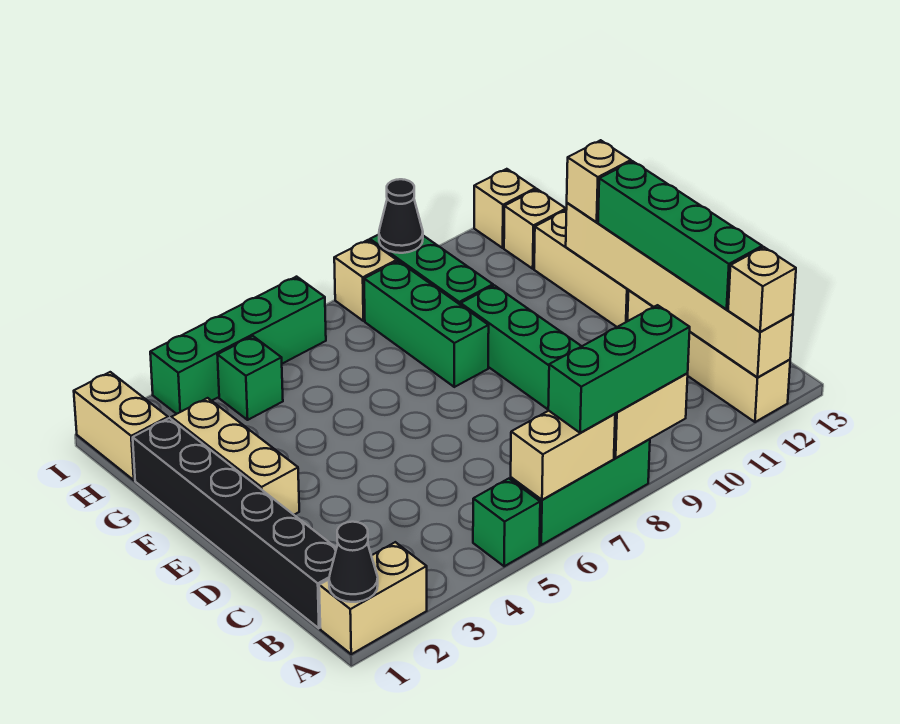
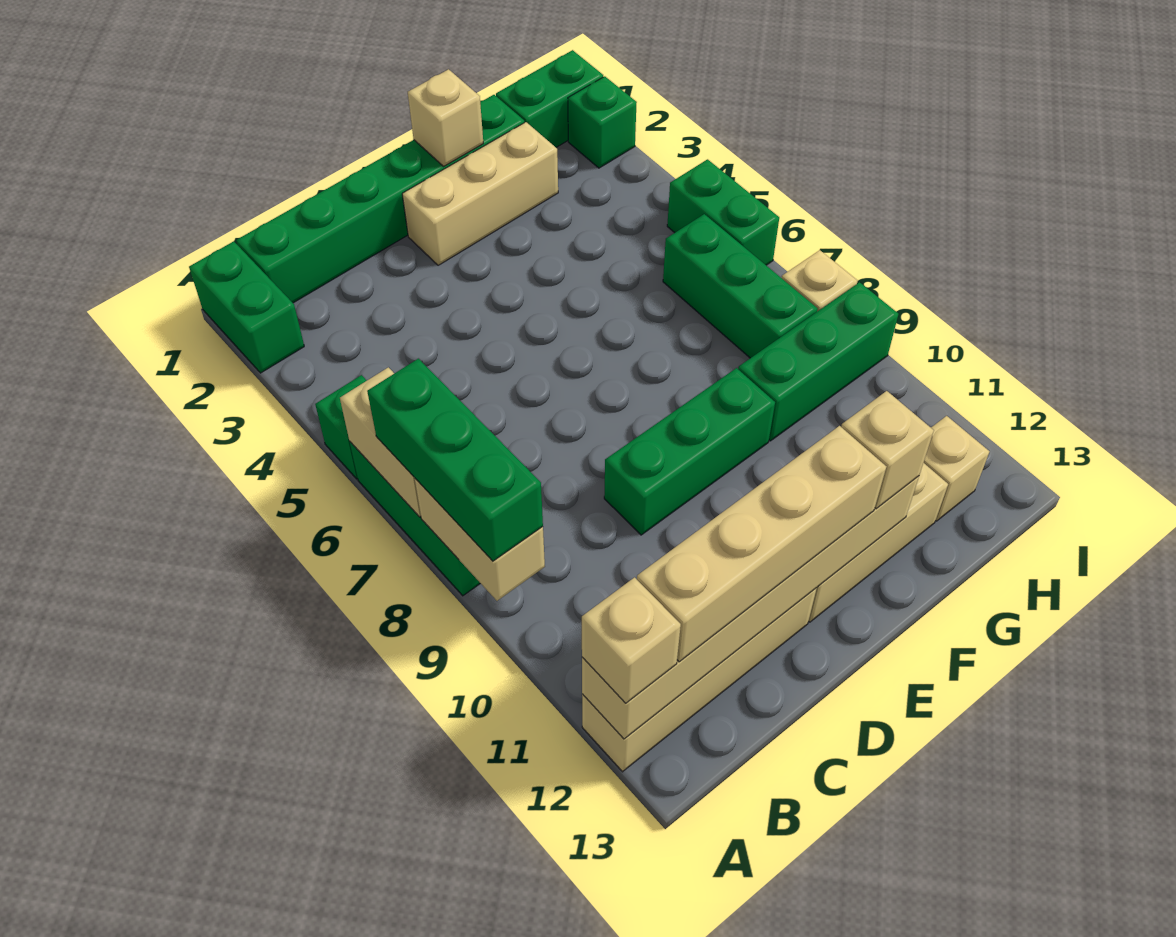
tan 1x2 brick [319,542,427,654] -> green 1x2 brick [189,241,304,373]
black 1x1 cone [329,522,378,602] -> none
black 1x6 brick [133,418,336,628] -> green 1x6 brick [236,95,525,303]
green 1x4 brick [598,161,762,309] -> tan 1x4 brick [637,426,887,662]
green 1x3 brick [364,261,489,387] -> green 1x3 brick turned to [663,214,818,358]
tan 1x2 brick [74,372,168,480] -> green 1x2 brick [496,50,603,147]
green 1x1 brick [218,336,283,420] -> green 1x1 brick moved to [568,76,637,168]
green 1x4 brick [150,277,326,414] -> green 1x2 brick [667,159,779,265]
black 1x1 cone [379,179,423,253] -> none
tan 1x1 brick [474,169,536,248] -> tan 1x1 brick moved to [408,69,483,166]

